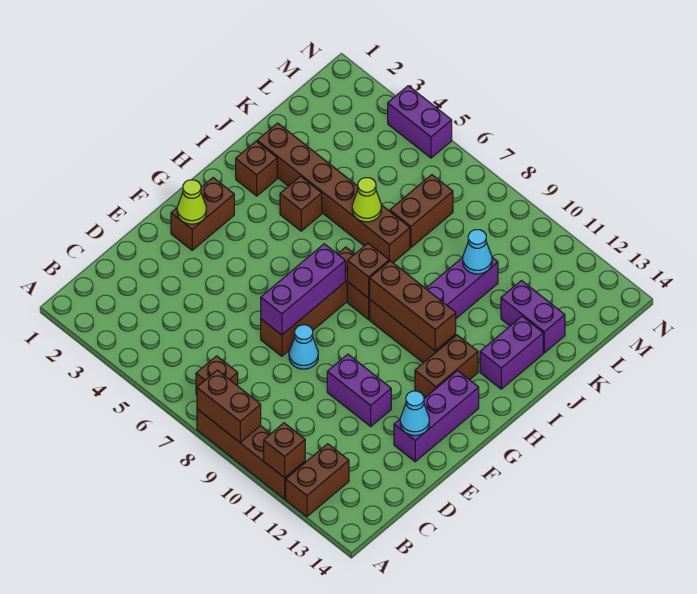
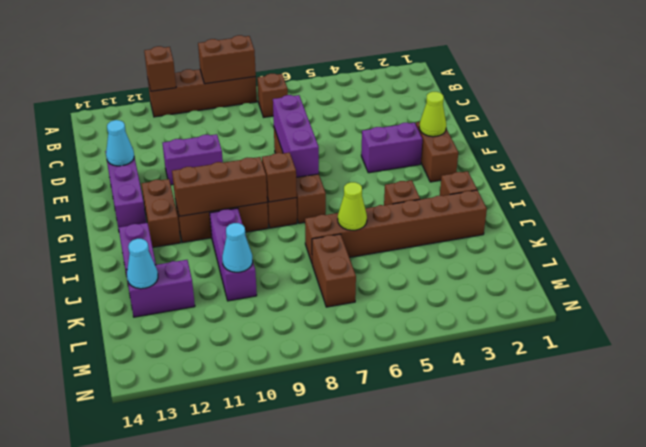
brown 1x2 brick [286,444,349,517] -> none
cyan 1x1 cone [289,325,318,369] -> cyan 1x1 cone moved to [127,239,158,289]
purple 1x2 brick [388,86,452,158] -> purple 1x2 brick moved to [361,123,422,173]

